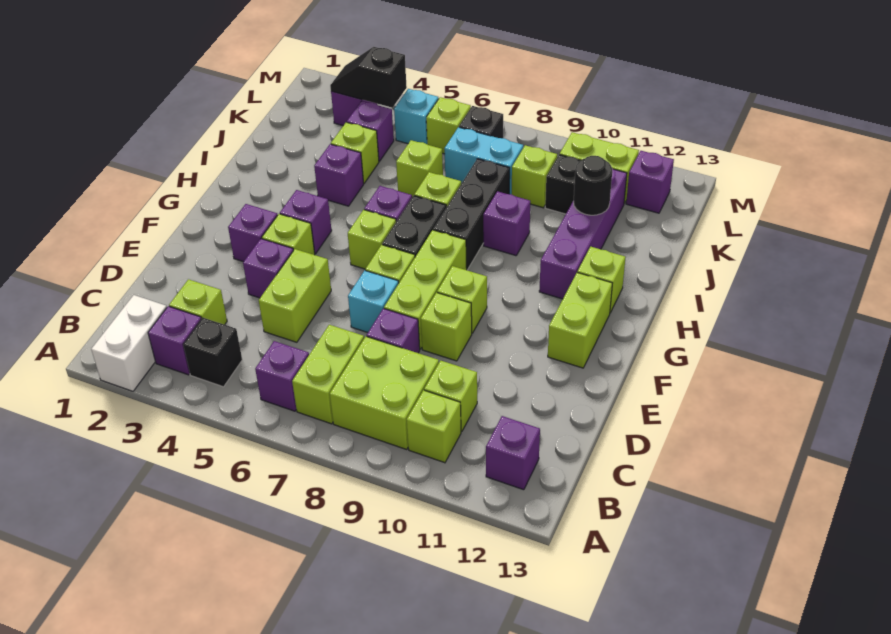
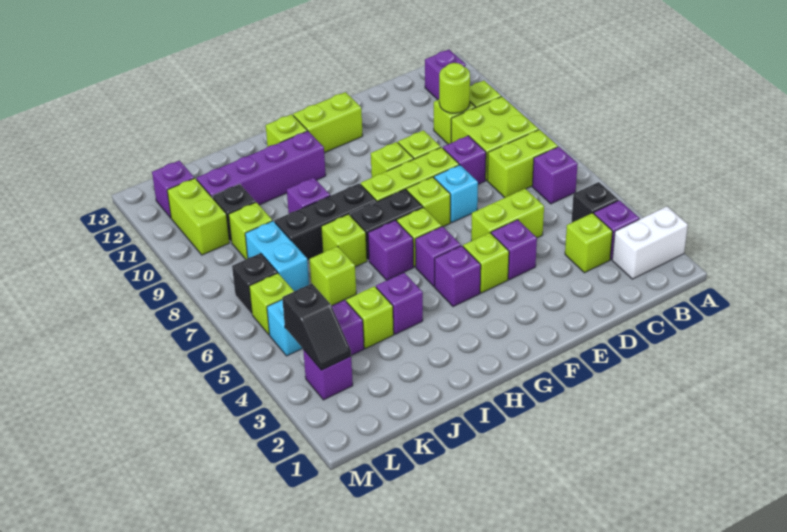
none -> lime 1x1 round brick [439,63,470,113]
purple 1x1 brick [228,204,278,262] -> purple 1x1 brick moved to [415,226,461,286]
black 1x1 round brick [573,156,612,215] -> none

